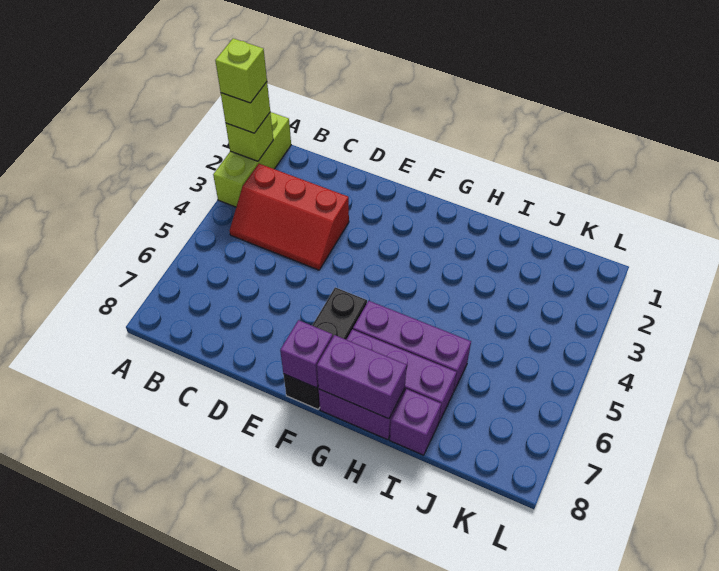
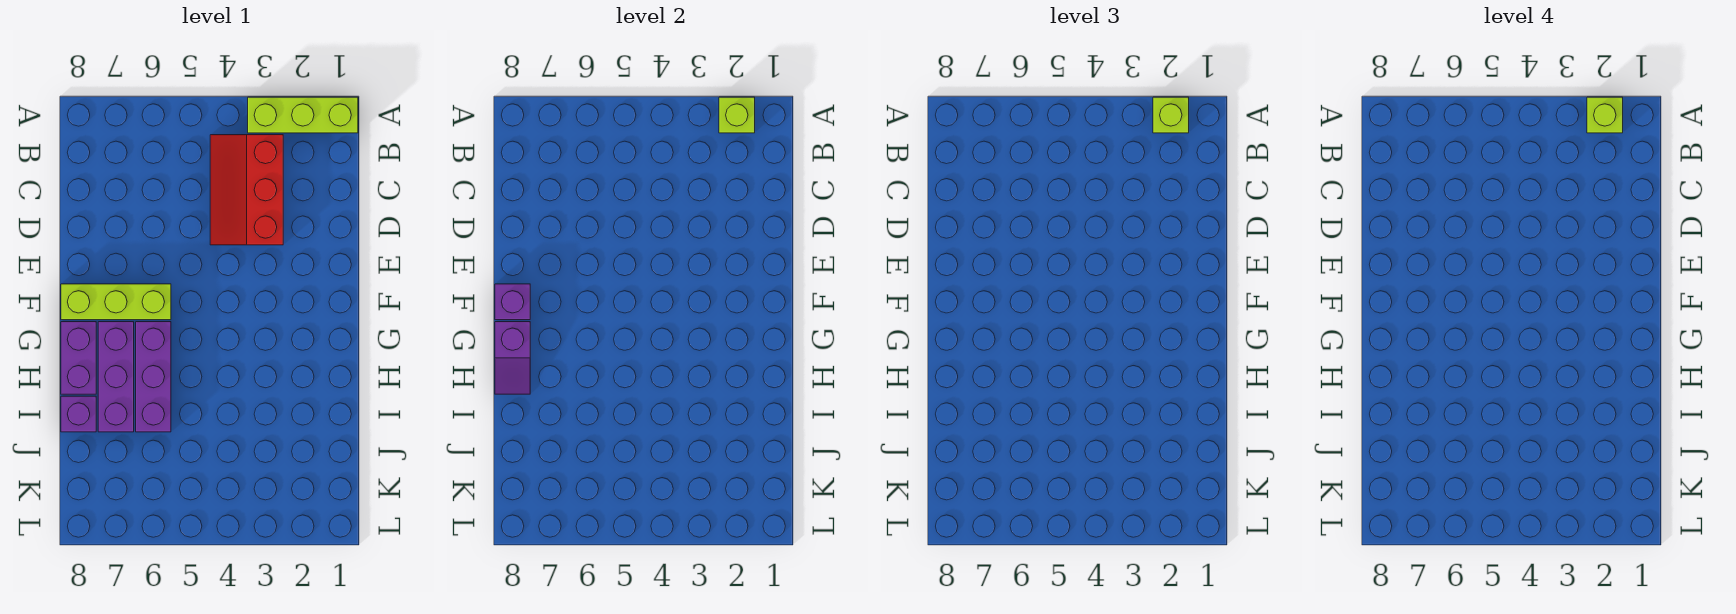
black 1x3 brick [283,287,367,409] -> lime 1x3 brick [61,284,171,320]
purple 1x2 brick [317,335,407,419] -> purple 1x2 slope [495,322,530,394]

